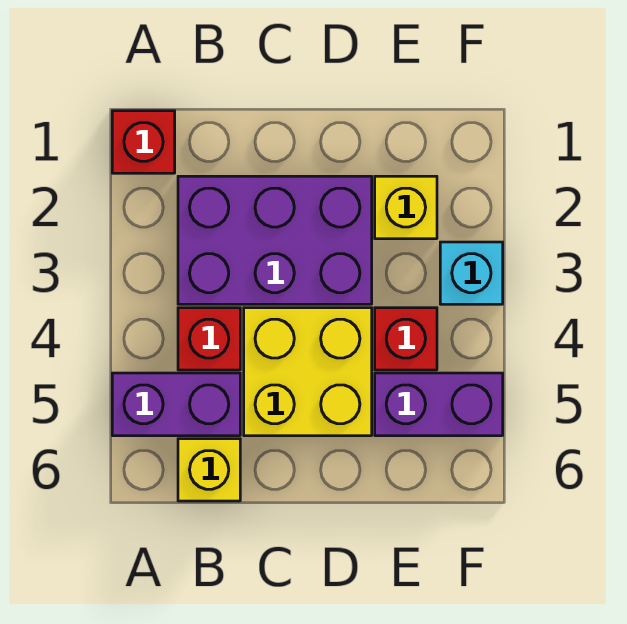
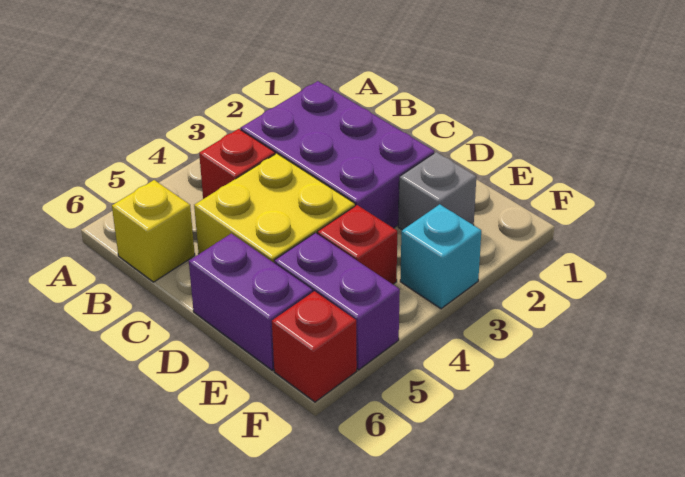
red 1x1 brick [112,111,175,173] -> red 1x1 brick moved to [272,291,357,402]
purple 1x2 brick [112,373,240,436] -> purple 1x2 brick moved to [189,233,312,370]
yellow 1x1 brick [375,176,437,239] -> grey 1x1 brick [398,152,476,230]

